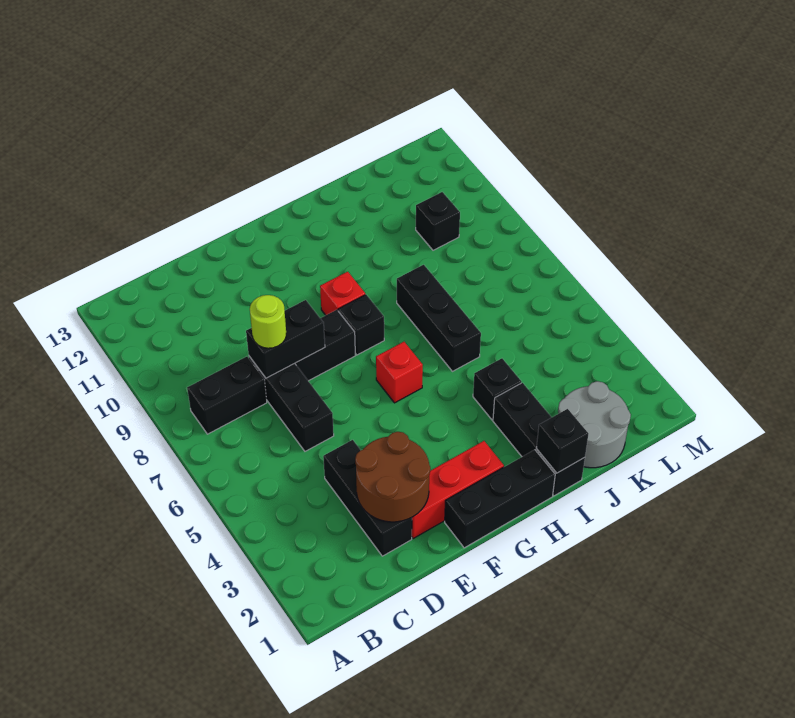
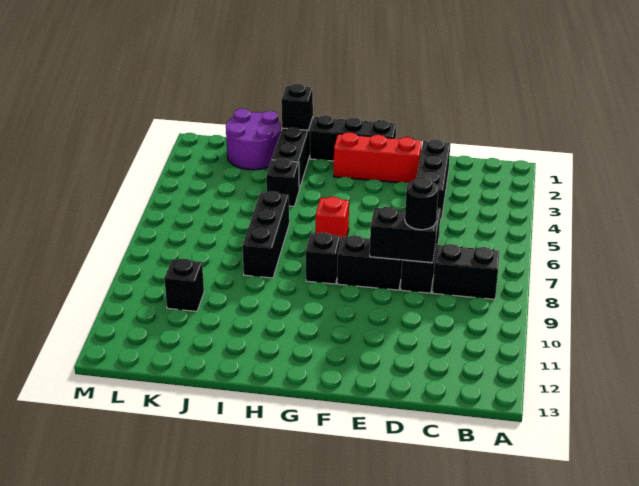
brown 2x2 round brick [355,432,430,522] -> none
lime 1x1 round brick [250,295,286,348] -> black 1x1 round brick [405,177,438,230]
red 1x1 brick [320,272,365,315] -> none
grey 2x2 round brick [558,381,631,468] -> purple 2x2 round brick [226,109,281,170]

